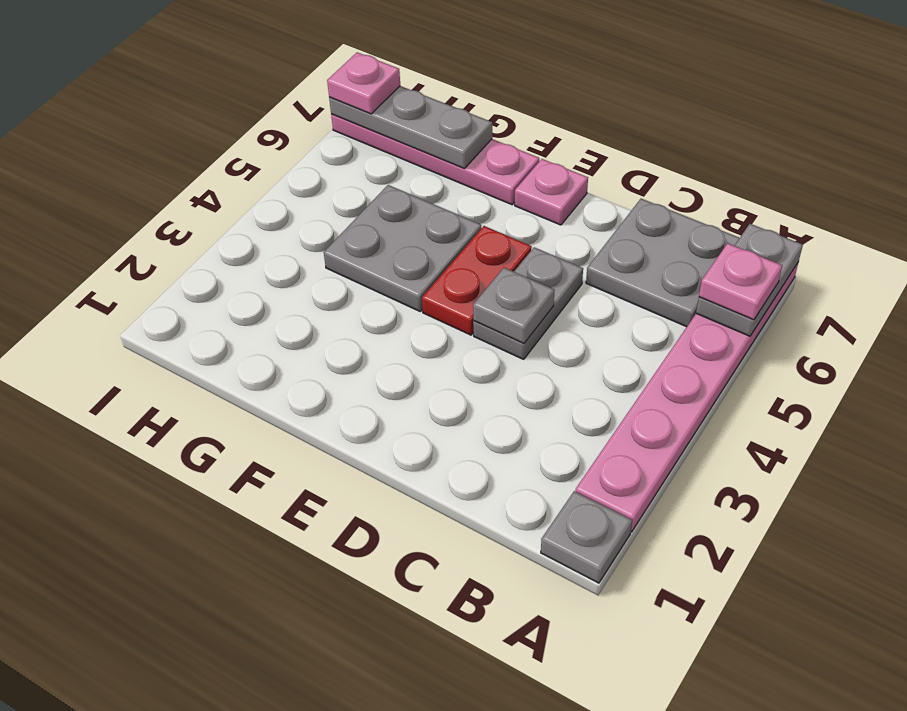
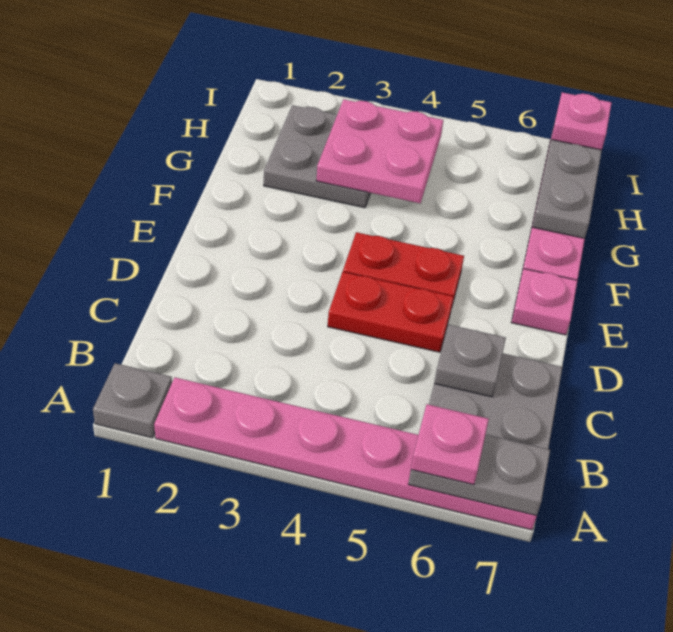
grey 1x2 plate [473,247,583,359] -> red 1x2 plate [328,272,454,352]
grey 1x1 plate [473,268,555,343] -> grey 1x1 plate moved to [434,325,506,397]
grey 2x2 plate [324,185,481,311] -> grey 2x2 plate moved to [264,105,370,208]
none -> pink 2x2 plate [316,99,443,203]

